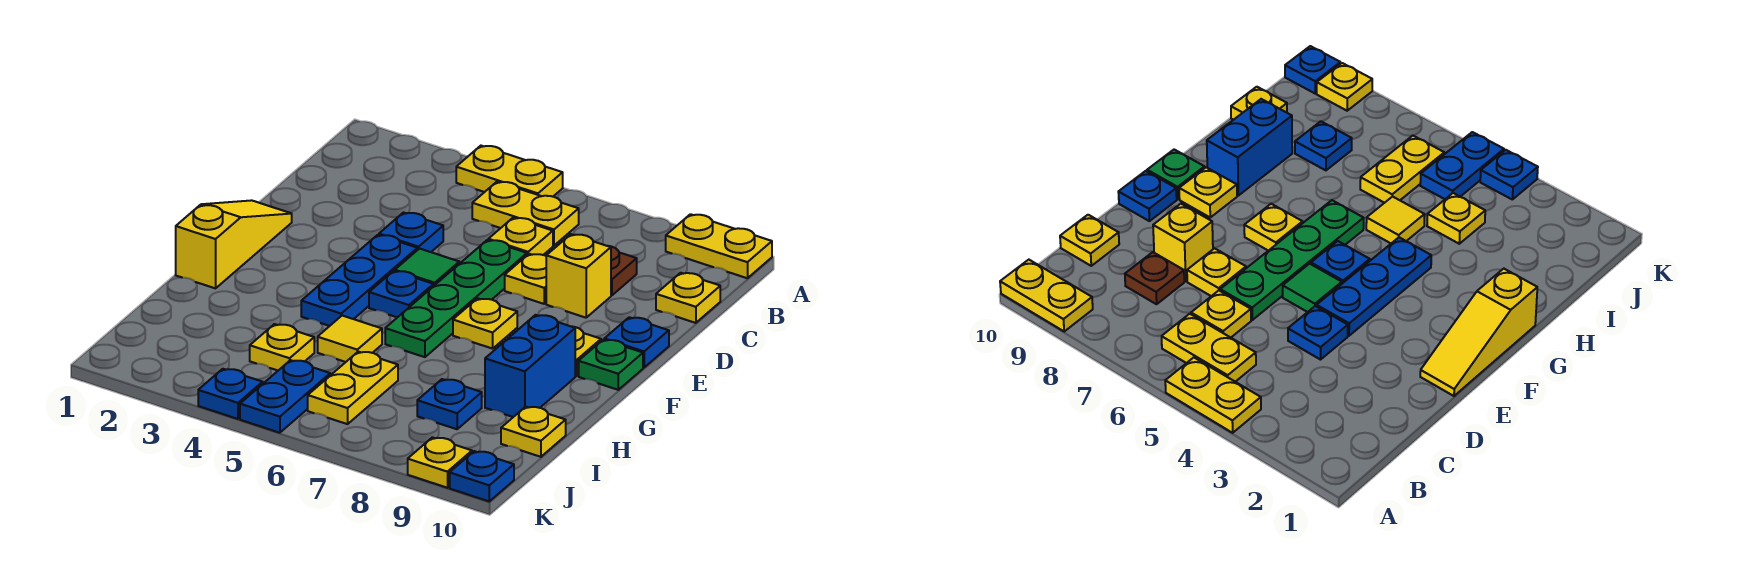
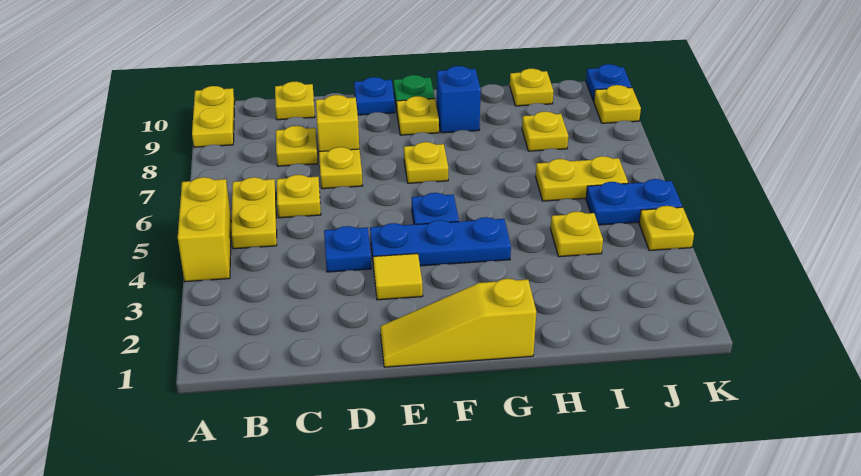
yellow 1x2 plate [456,146,563,197] -> yellow 1x2 brick [178,177,231,282]
brown 1x1 plate [609,246,637,295] -> yellow 1x1 plate [276,126,318,166]
green 1x4 plate [385,240,527,357] -> none
green 1x1 tile [395,249,459,285] -> none
blue 1x2 brick [485,315,575,417] -> blue 1x1 brick [437,66,481,133]
yellow 1x1 tile [318,316,382,362] -> yellow 1x1 tile moved to [373,253,423,300]
blue 1x1 plate [417,379,482,429] -> yellow 1x1 plate [522,111,568,151]
blue 1x1 plate [198,369,263,419] -> yellow 1x1 plate [639,206,694,251]

